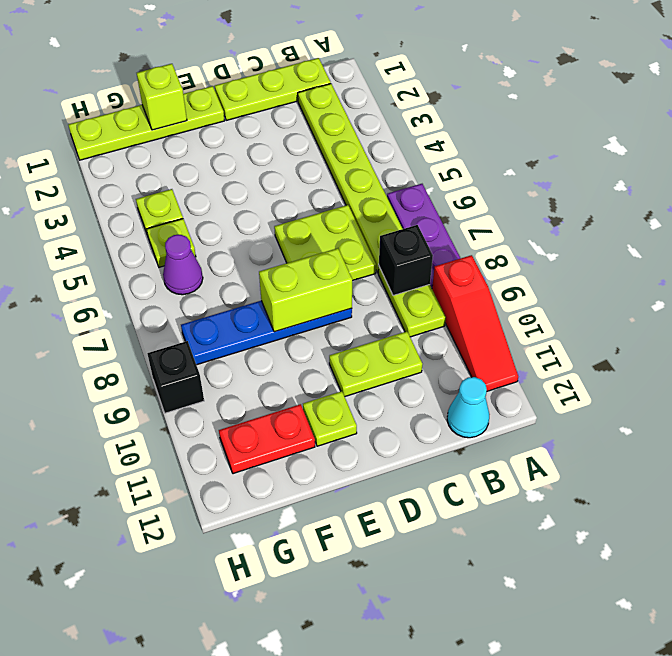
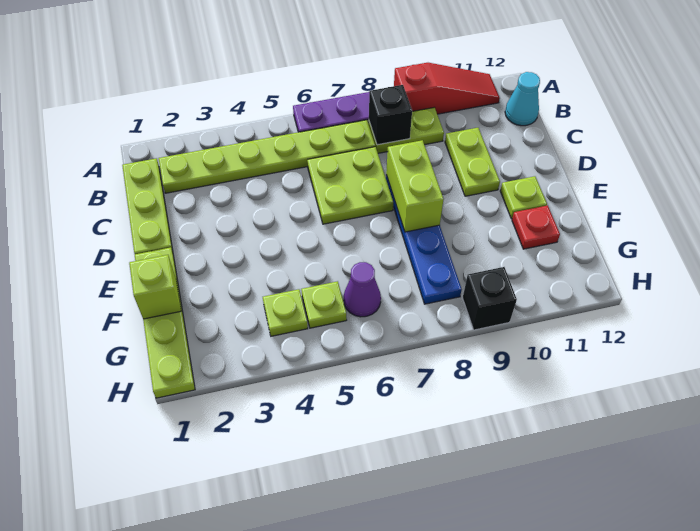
red 1x2 plate [219,404,315,474] -> red 1x1 plate [512,205,560,249]

